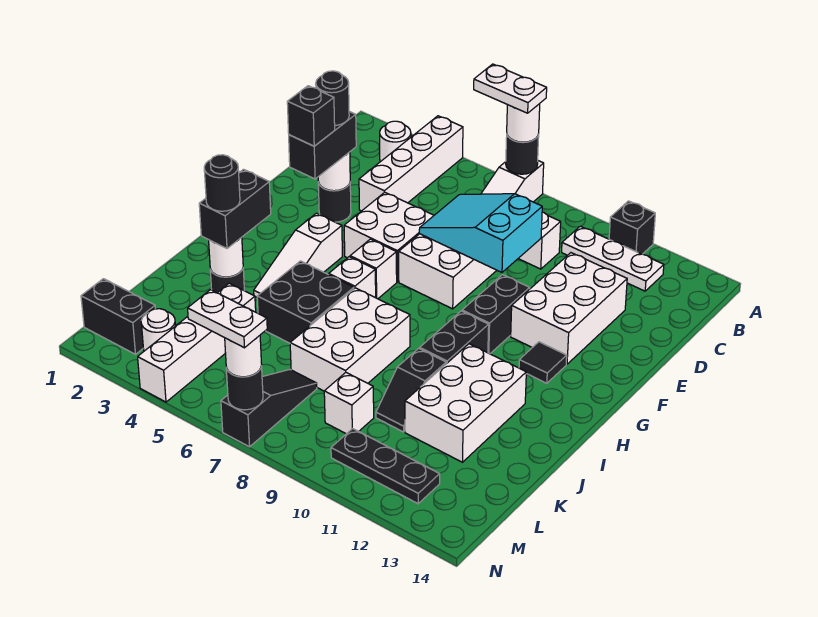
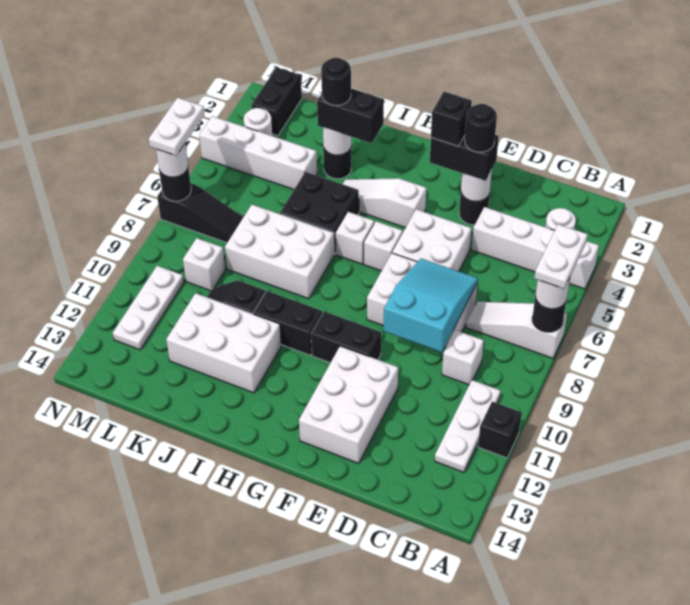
white 2x3 brick [511,253,627,364] -> white 2x3 brick turned to [299,346,398,463]
black 1x1 tile [519,342,567,383] -> none
black 1x3 plate [331,428,440,504] -> white 1x3 plate [113,266,184,350]

